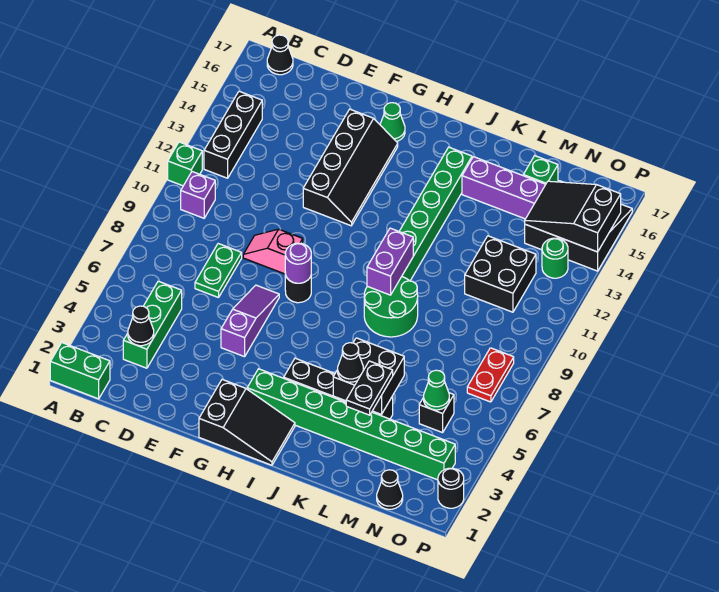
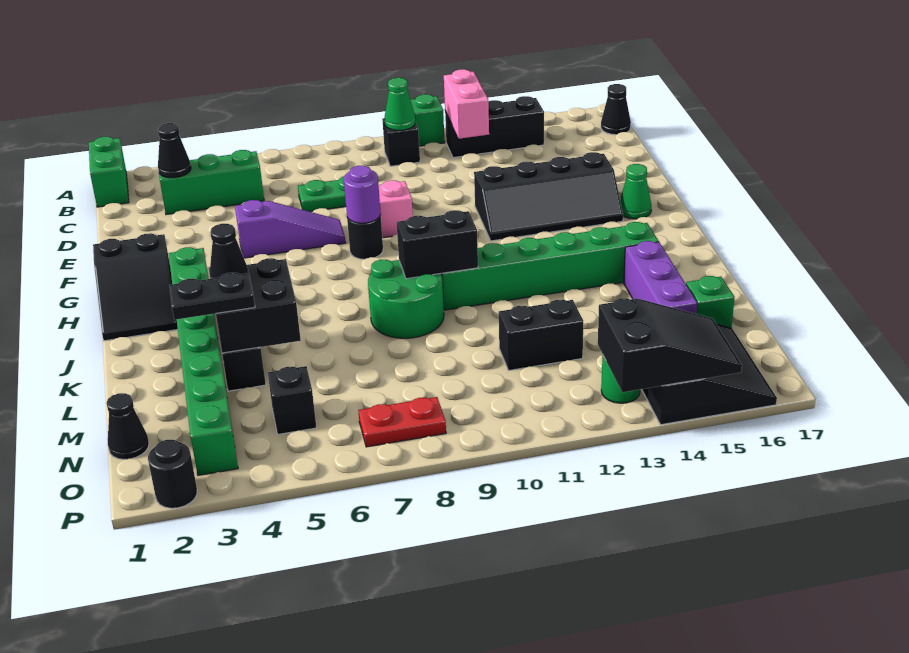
purple 1x1 brick [181,172,215,218] -> black 1x1 brick [382,118,420,166]
none -> pink 1x2 brick [444,69,489,139]
purple 1x2 brick [367,228,413,295] -> black 1x2 brick [397,210,478,279]
black 2x2 brick [465,236,536,312] -> black 1x2 brick [499,300,583,370]
green 1x1 cone [424,370,449,410] -> green 1x1 cone moved to [385,78,415,130]
black 2x3 slope [525,181,621,252] -> black 2x3 slope turned to [598,298,742,392]

